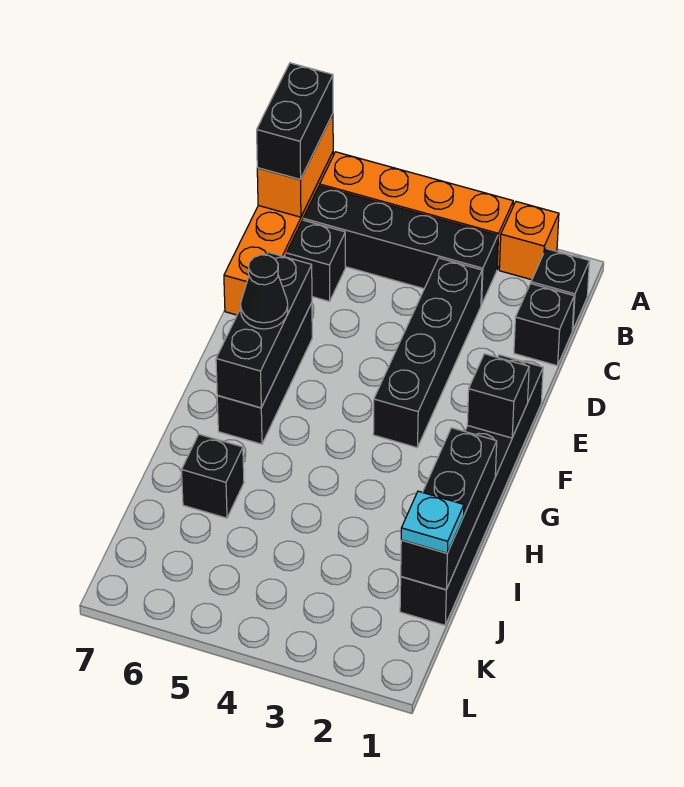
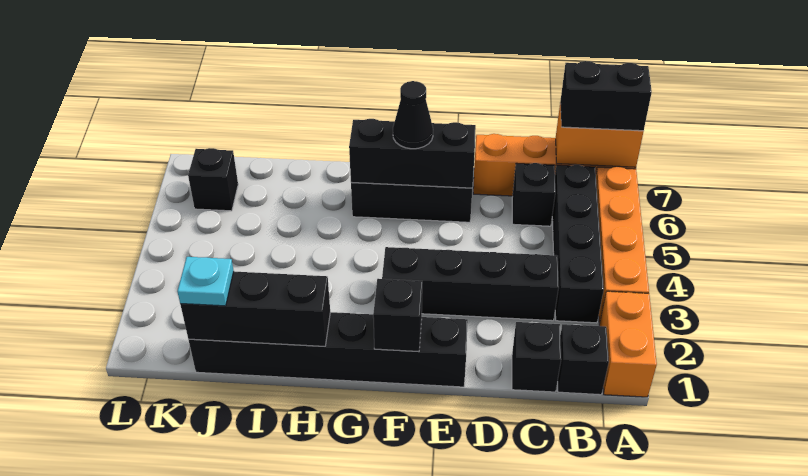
orange 1x1 brick [499,202,559,280] -> orange 1x2 brick [599,291,657,397]
black 1x1 brick [182,434,244,518] -> black 1x1 brick moved to [188,148,238,211]

